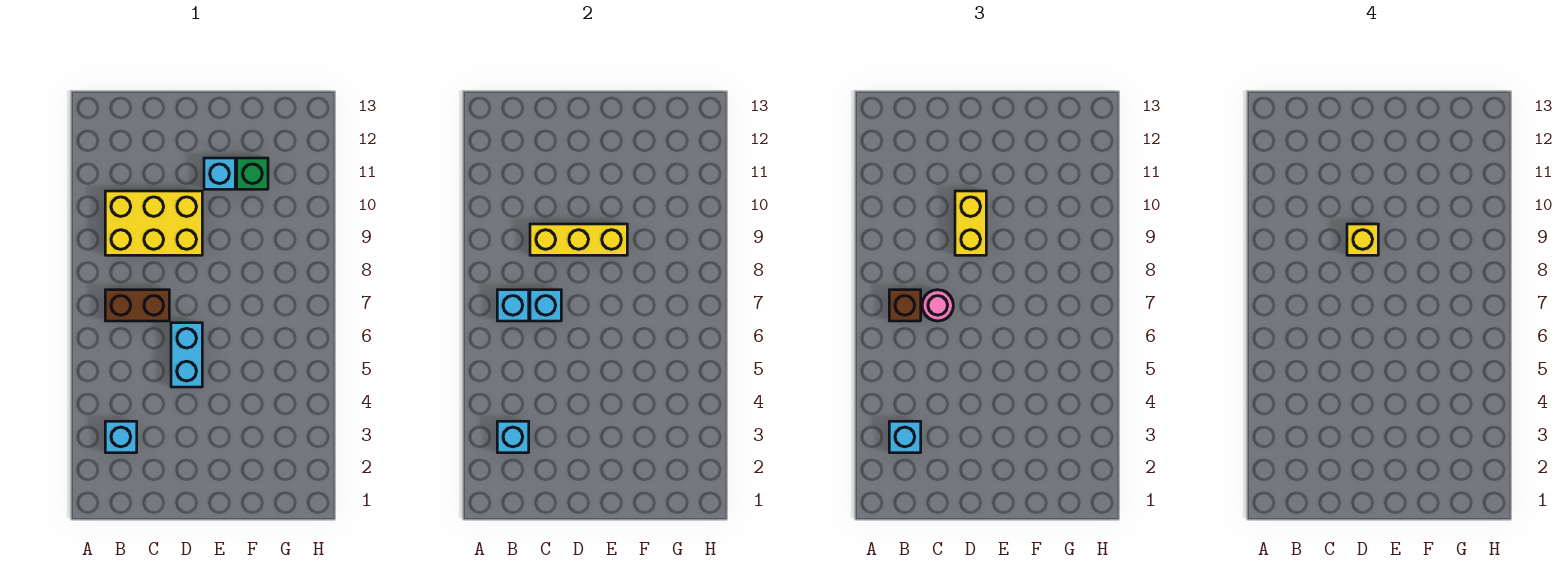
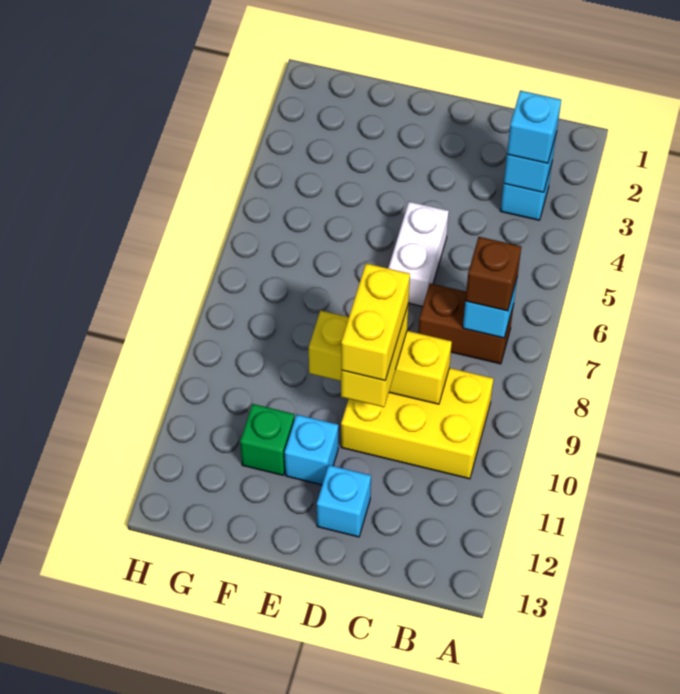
cyan 1x1 brick [530,290,561,321] -> cyan 1x1 brick moved to [317,465,371,537]
pink 1x1 round brick [922,290,953,321] -> none
cyan 1x2 brick [171,323,202,387] -> white 1x2 brick [388,202,449,307]
yellow 1x1 brick [1347,224,1378,255] -> yellow 1x2 brick [341,263,410,381]

